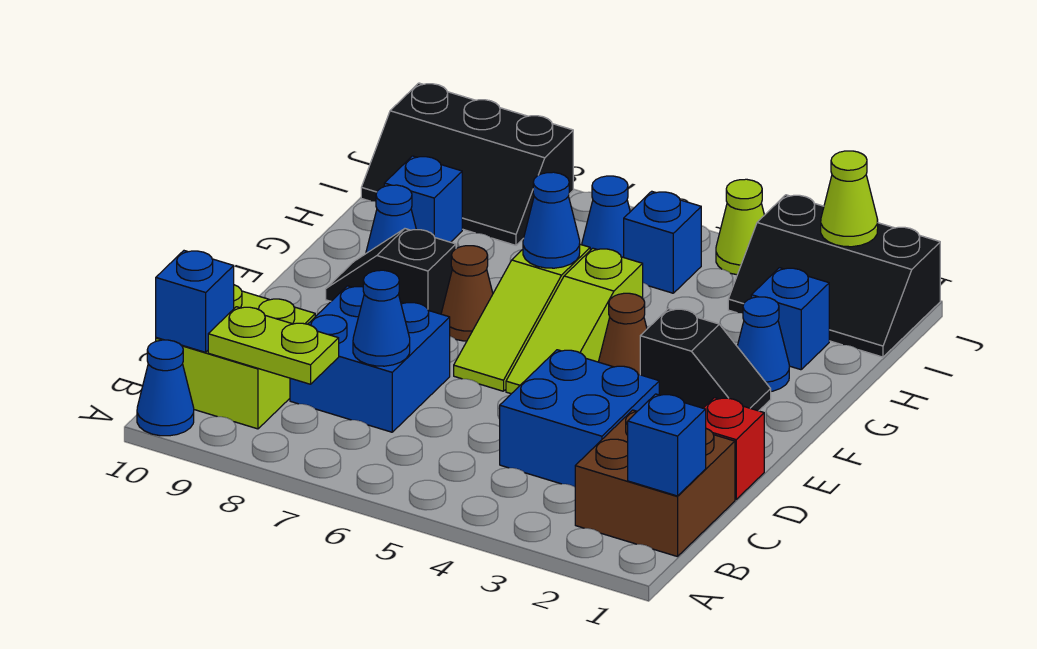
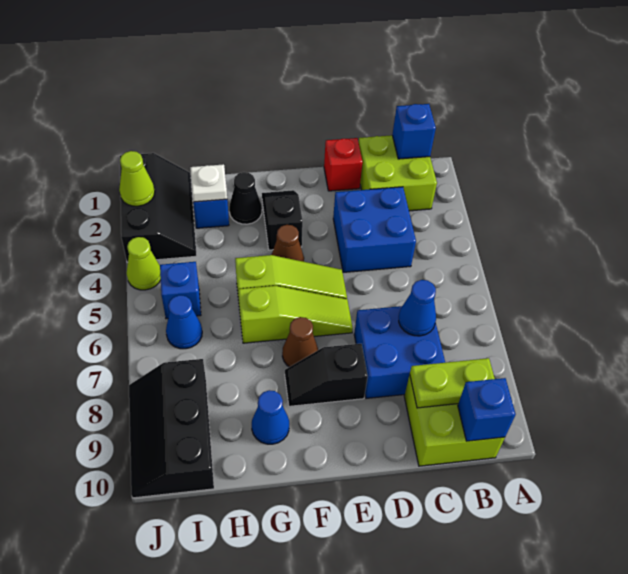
blue 1x1 cone [137,340,194,436] -> none
brown 2x2 brick [575,410,735,557] -> lime 2x2 brick [359,135,437,211]
lime 1x2 plate [208,307,339,384] -> lime 1x2 plate turned to [410,358,495,408]
black 1x2 slope [326,229,456,314] -> black 1x2 slope turned to [285,344,368,406]
blue 1x1 cone [737,297,789,391] -> black 1x1 cone [229,172,262,224]
blue 1x1 cone [523,172,580,268] -> none
none -> white 1x1 plate [190,164,227,202]
blue 1x1 brick [384,156,462,242] -> none
black 2x3 slope [361,83,573,245] -> black 2x3 slope turned to [129,359,214,498]

